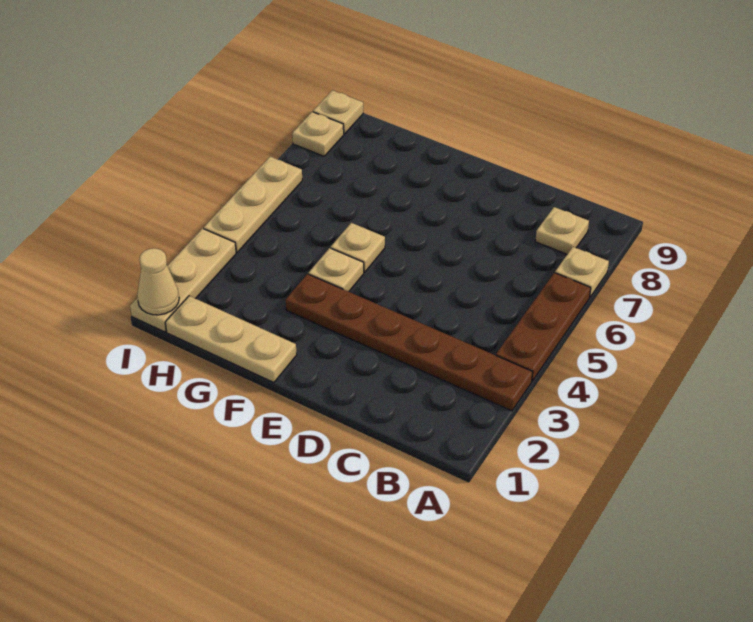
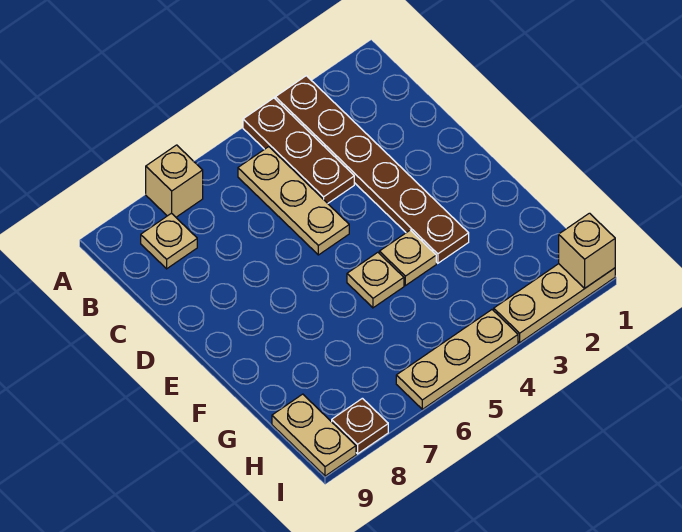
brown 1x3 plate [496,273,591,381] -> brown 1x3 plate turned to [243,98,354,203]
tan 1x1 plate [555,247,609,297] -> tan 1x1 brick [146,145,203,217]
tan 1x3 plate [165,296,297,383] -> tan 1x3 plate moved to [238,147,349,255]
tan 1x1 cone [137,248,179,315] -> tan 1x1 brick [559,213,615,288]
tan 1x1 plate [292,112,344,156] -> brown 1x1 plate [332,398,388,454]
tan 1x1 plate [313,90,363,134] -> tan 1x2 plate [272,394,356,476]

